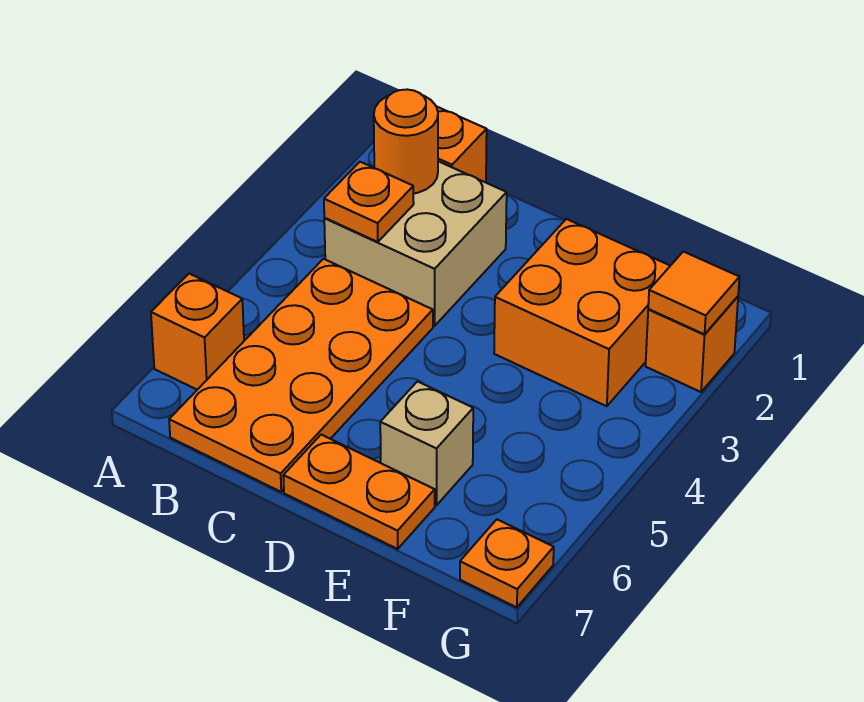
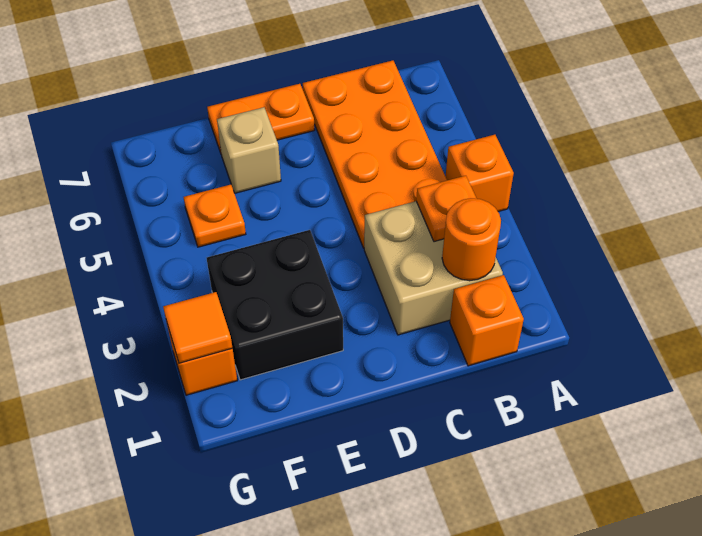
orange 1x1 brick [151,274,244,390] -> orange 1x1 brick moved to [445,135,514,212]
orange 2x2 brick [494,219,670,406] -> black 2x2 brick [207,230,343,380]
orange 1x1 plate [460,520,554,607] -> orange 1x1 plate moved to [184,185,246,247]

